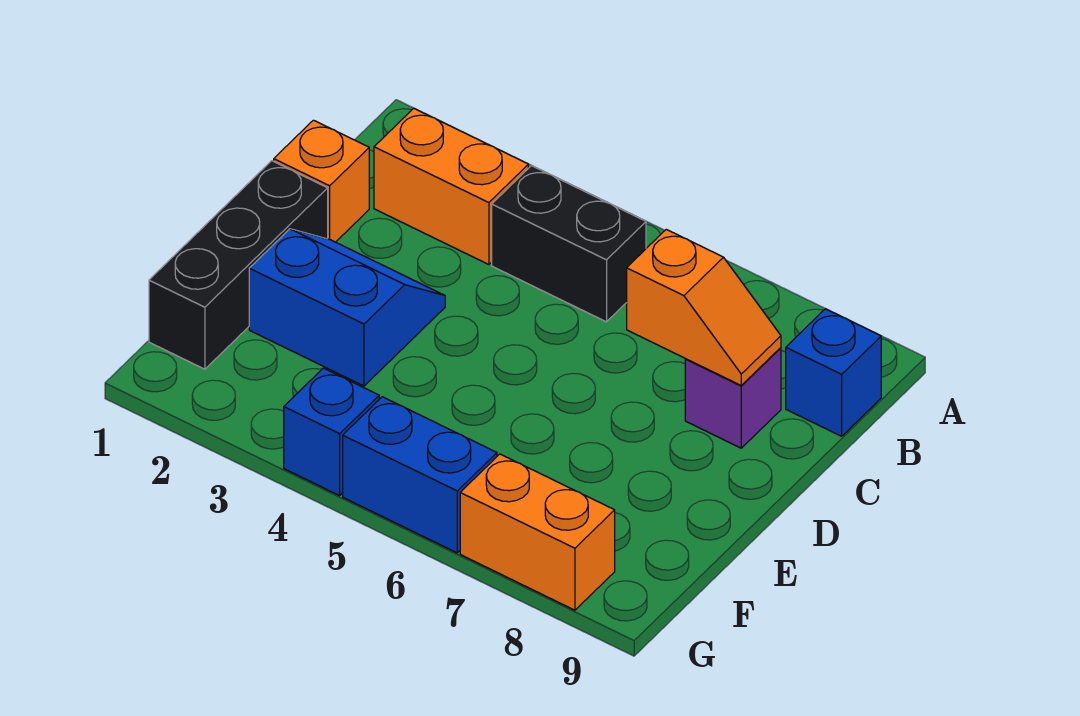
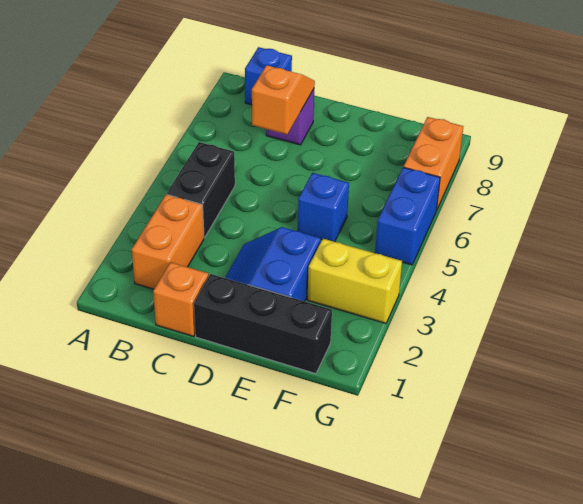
none -> yellow 1x2 brick [307,239,402,323]
blue 1x1 brick [284,368,379,496] -> blue 1x1 brick moved to [298,173,349,242]

